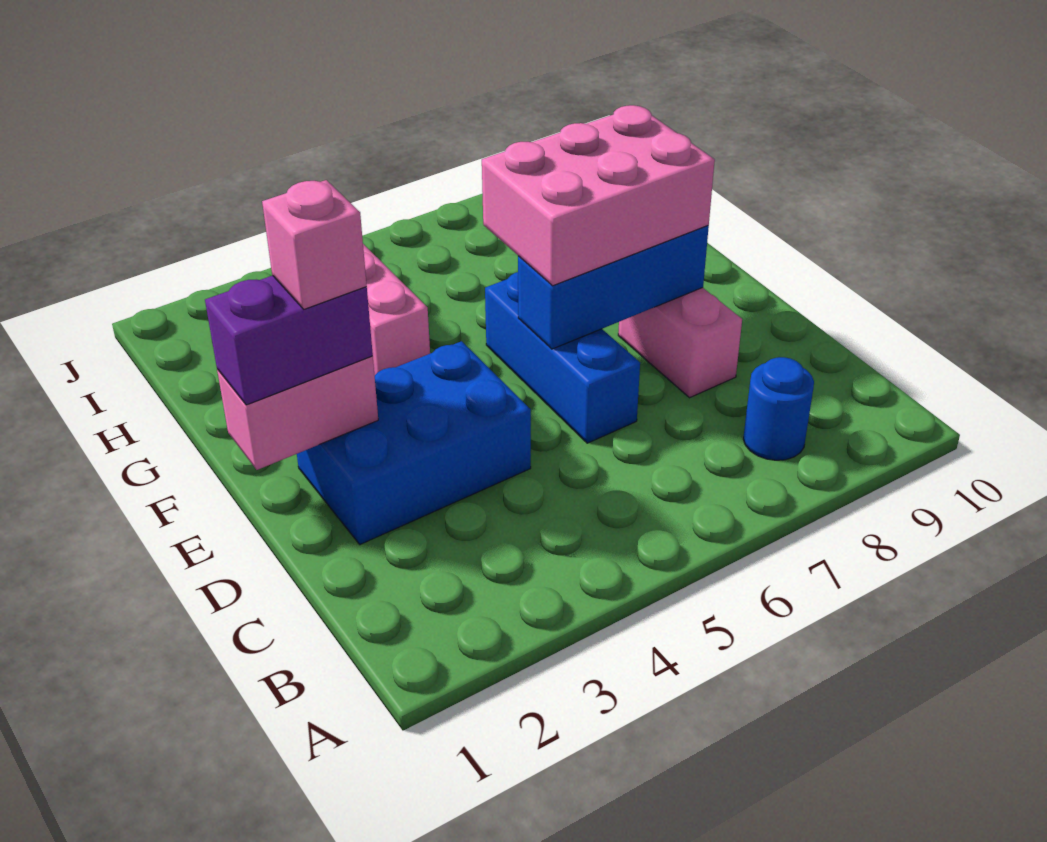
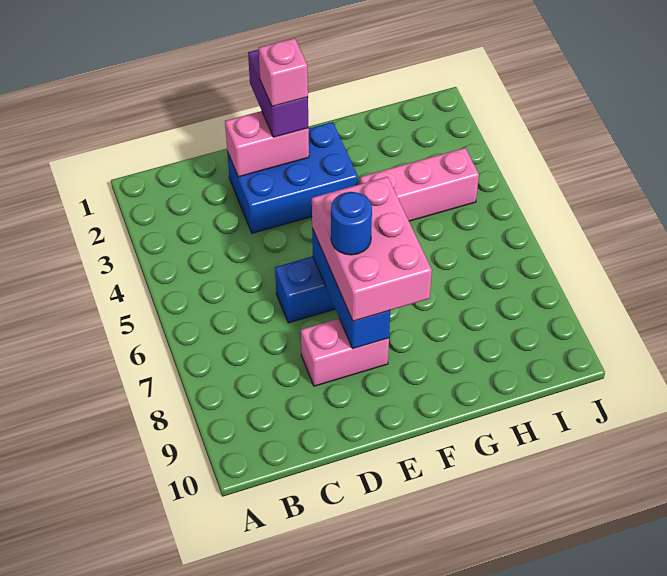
blue 1x1 round brick [743,357,814,460] -> blue 1x1 round brick moved to [331,192,372,255]
blue 2x3 brick [297,341,531,544] -> blue 2x3 brick turned to [227,122,358,233]
pink 1x2 brick [217,356,378,470] -> pink 1x2 brick turned to [225,111,309,177]

